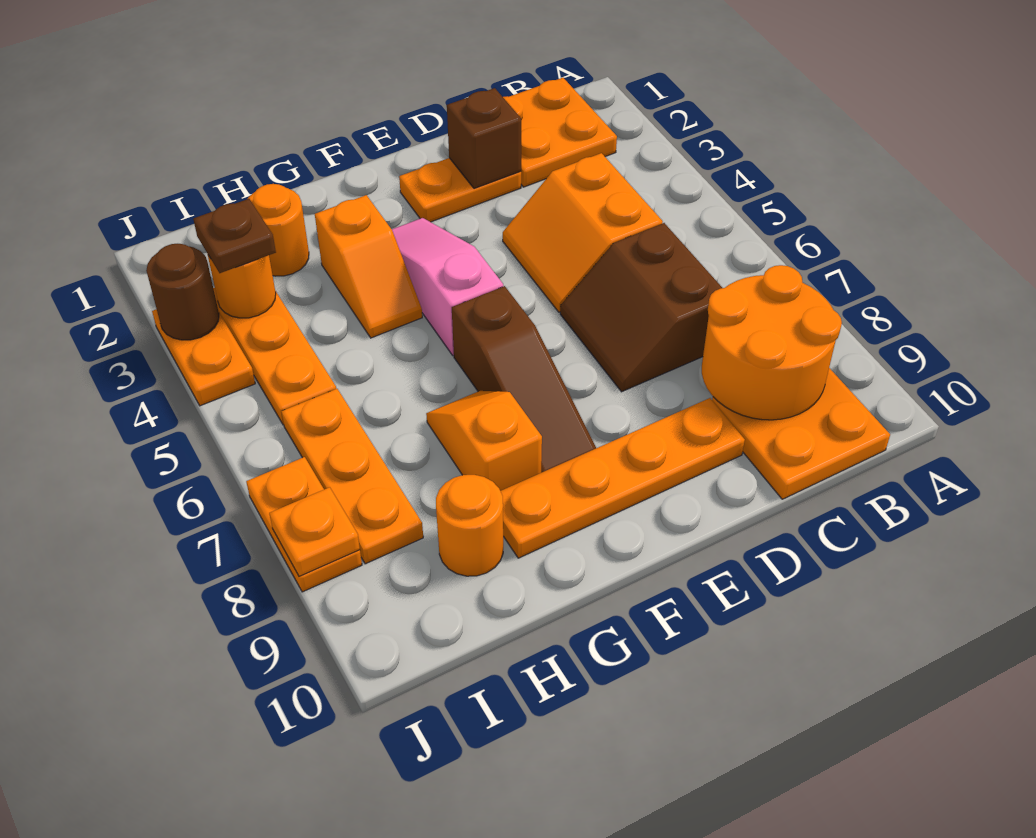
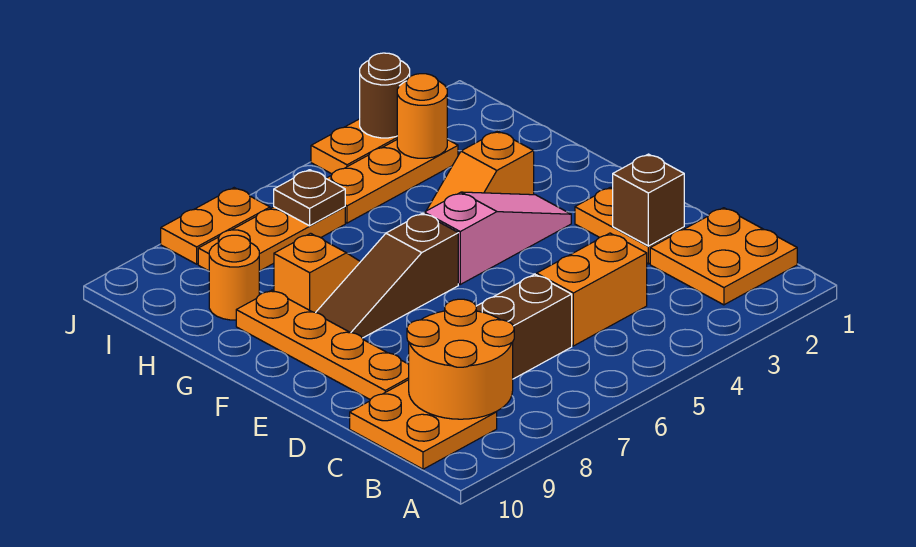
orange 1x1 round brick [248,184,309,276] -> none
brown 1x1 plate [193,199,276,273] -> brown 1x1 plate moved to [274,170,345,226]
orange 1x1 plate [269,487,360,576] -> none

